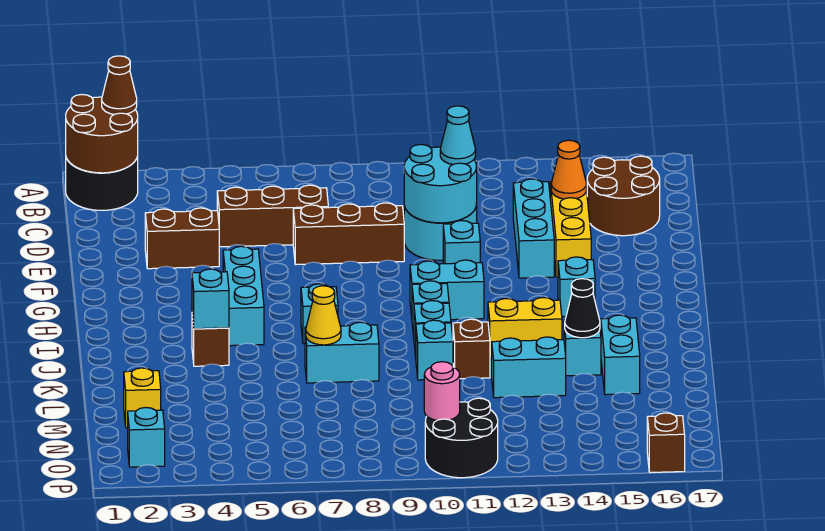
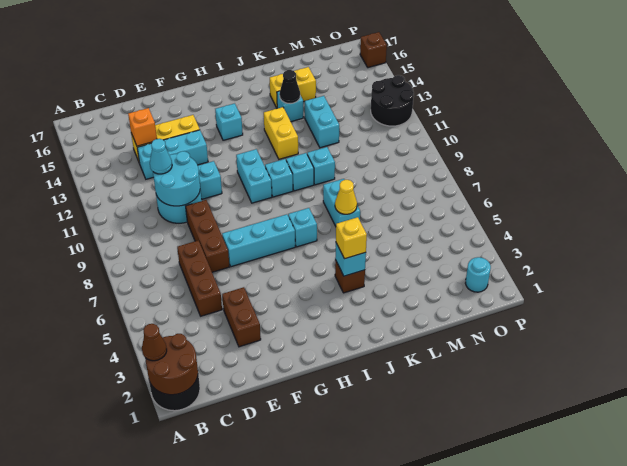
brown 2x2 round brick [587,156,660,236] -> none
orange 1x1 cone [551,140,587,199] -> orange 1x1 brick [128,108,157,146]
cyan 1x3 brick [223,246,264,346] -> cyan 1x3 brick moved to [222,214,295,267]
brown 1x1 brick [453,319,490,379] -> none
cyan 1x2 brick [601,315,640,395] -> yellow 1x2 brick [270,67,316,108]
yellow 1x1 brick [124,368,161,428] -> yellow 1x1 brick moved to [336,217,367,259]
cyan 1x1 brick [128,408,165,467] -> cyan 1x1 round brick [465,257,491,292]
black 2x2 round brick [425,398,498,478] -> black 2x2 round brick moved to [371,75,414,126]
pink 1x1 round brick [424,362,460,420] -> none

